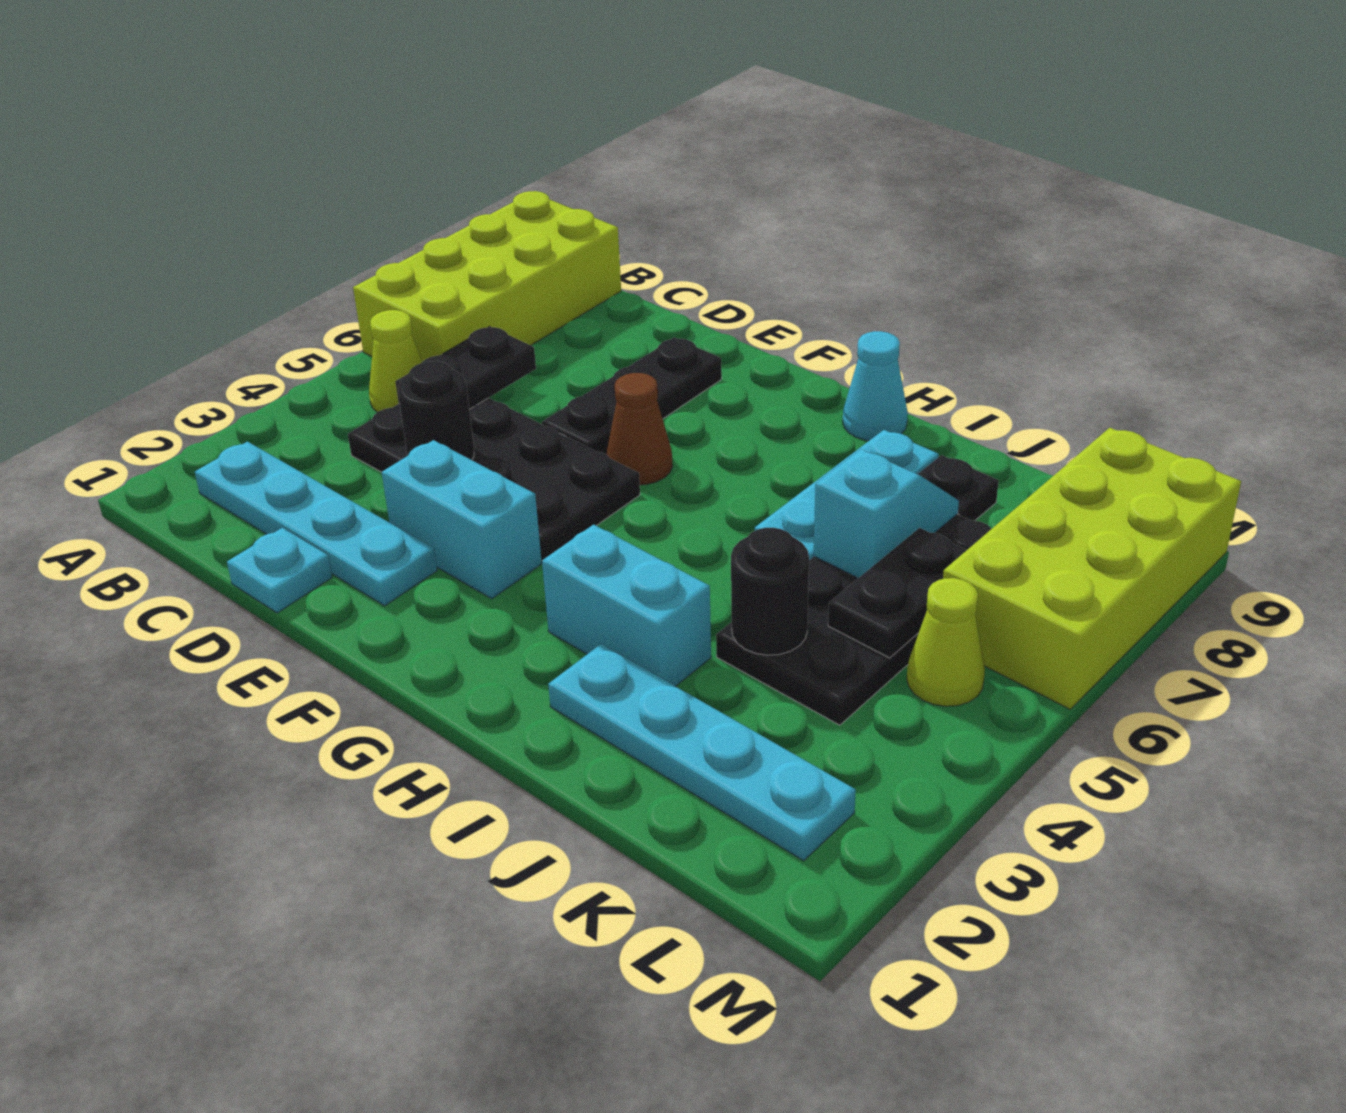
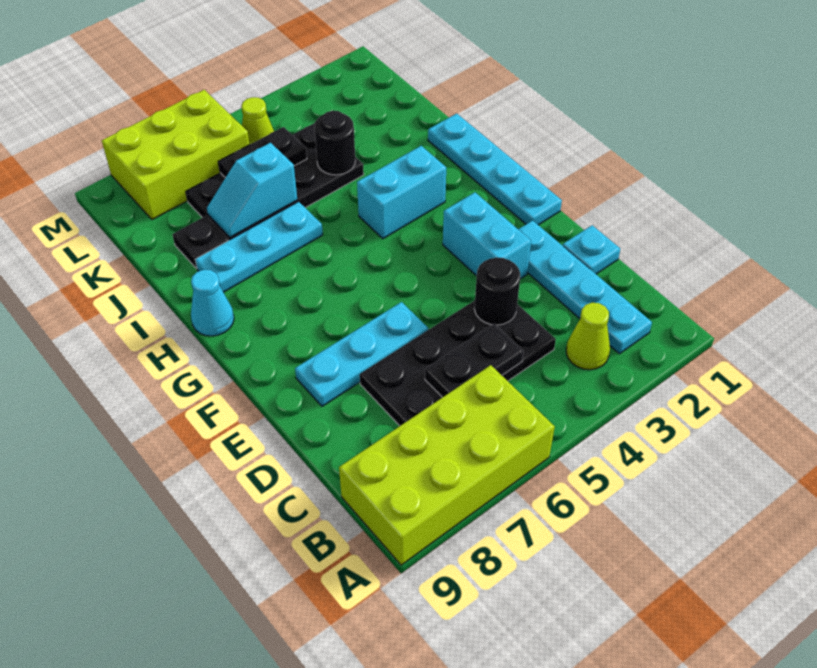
lime 1x1 cone [369,310,422,412] -> lime 1x1 cone moved to [566,303,610,370]
black 2x4 plate [348,398,640,561] -> black 2x4 plate turned to [360,300,556,426]
black 1x3 plate [542,337,722,455] -> cyan 1x3 plate [295,302,428,406]
brown 1x1 cone [606,373,673,485] -> none
cyan 1x2 brick [542,525,711,686] -> cyan 1x2 brick turned to [357,146,446,239]
cyan 1x4 plate [548,644,856,861] -> cyan 1x4 plate moved to [428,113,562,225]
lime 2x4 brick [943,428,1241,709] -> lime 2x3 brick [102,90,250,220]

